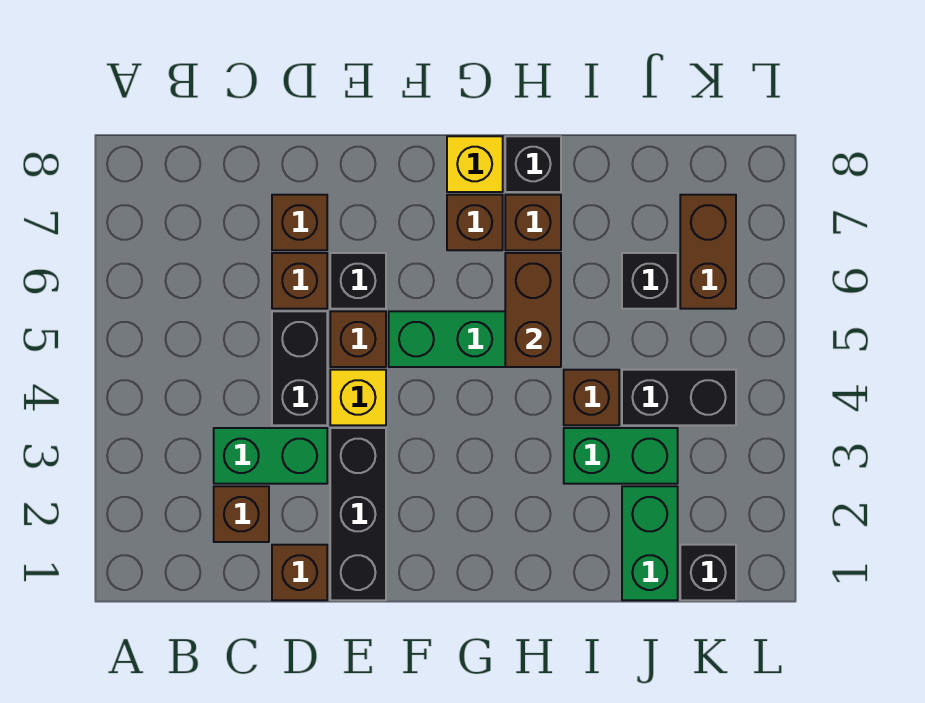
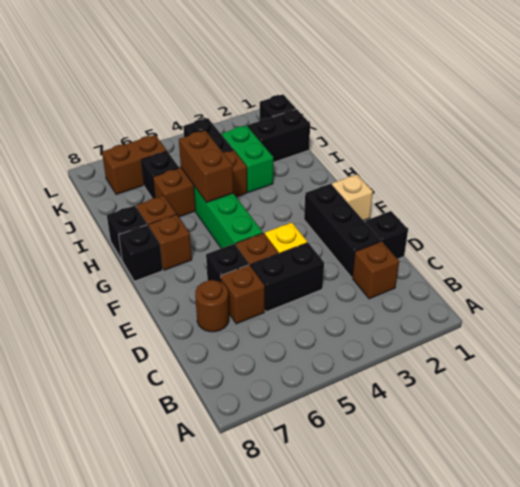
green 1x2 brick [214,428,327,484] -> none
brown 1x1 brick [272,545,327,600] -> black 1x1 brick [365,211,408,259]
brown 1x1 brick [272,195,327,250] -> brown 1x1 round brick [195,280,229,332]
black 1x3 brick [330,428,386,600] -> black 1x3 brick turned to [304,184,381,277]
none -> tan 1x1 brick [332,174,373,221]
yellow 1x1 brick [447,136,503,192] -> black 1x1 brick [119,225,163,281]
brown 1x2 brick [505,253,561,367] -> brown 1x2 brick turned to [179,130,233,202]
brown 1x1 brick [564,370,619,425] -> brown 1x3 brick [153,150,247,217]
green 1x2 brick [622,486,678,600] -> black 1x2 brick [248,109,310,162]

